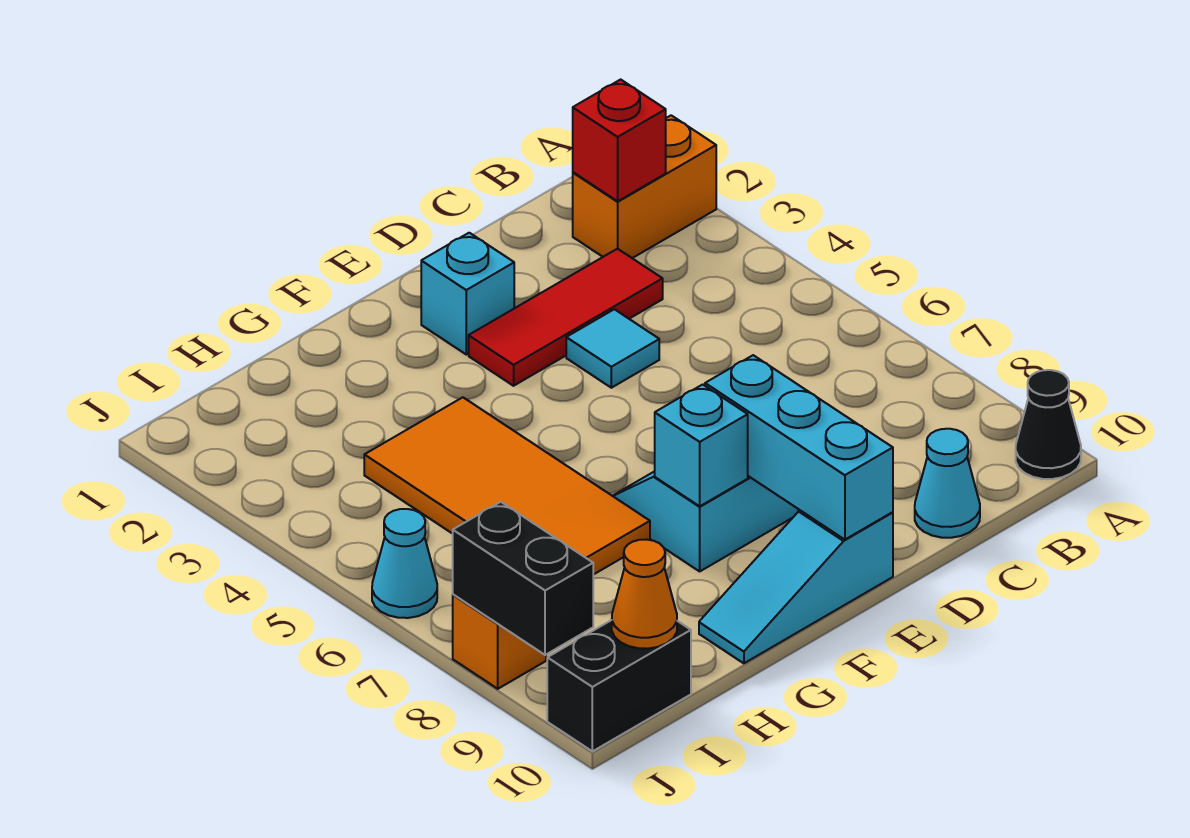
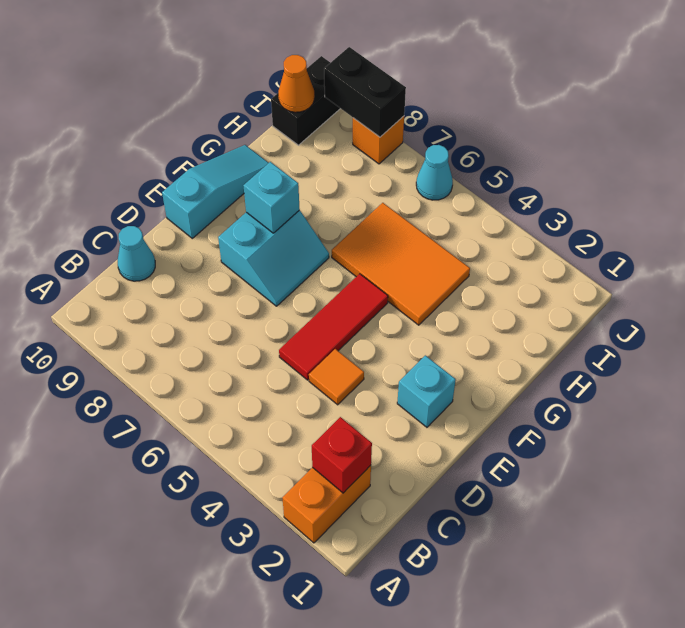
black 1x1 cone [1016,370,1081,479] -> none
red 1x3 tile [469,249,663,386] -> red 1x3 tile moved to [279,274,388,380]
cyan 1x1 tile [566,309,659,388] -> orange 1x1 tile [309,349,364,405]
cyan 1x3 brick [705,355,893,540] -> none
orange 2x4 tile [364,397,650,575] -> orange 2x3 tile [332,203,470,325]

